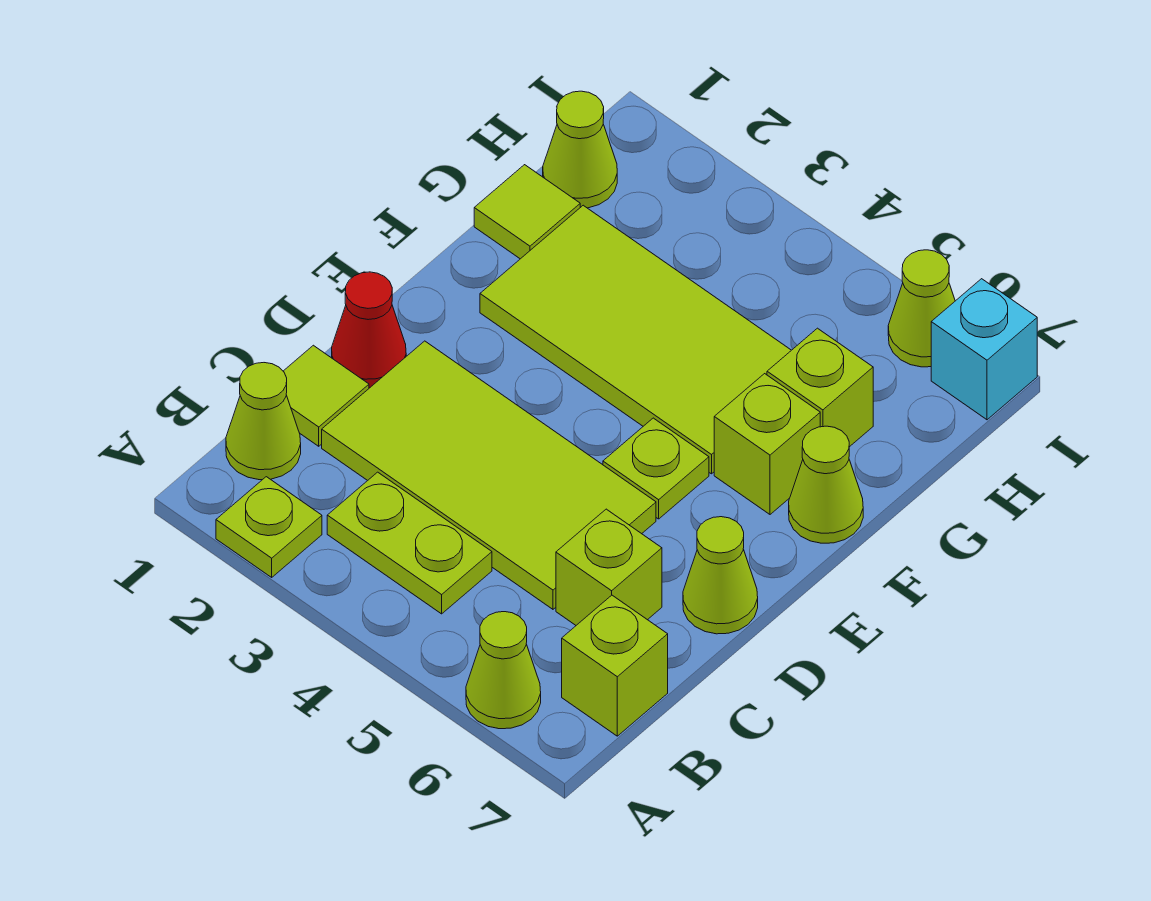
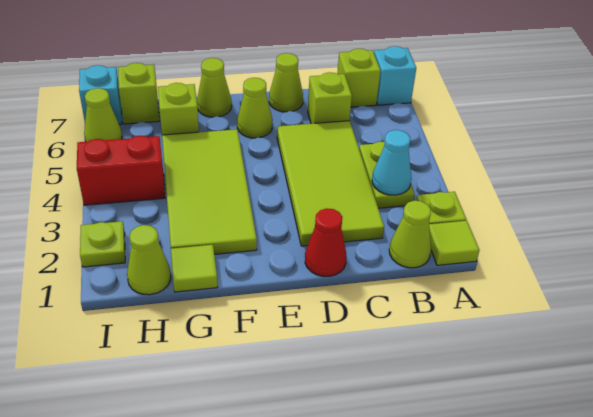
lime 1x1 cone [466,612,541,729] -> lime 1x1 cone moved to [237,78,273,138]
none -> cyan 1x1 brick [374,46,416,105]
none -> cyan 1x1 cone [372,130,411,195]
lime 1x1 tile [283,345,369,446] -> lime 1x1 tile moved to [429,221,479,265]
lime 1x1 plate [603,418,709,519] -> lime 1x1 plate moved to [80,221,125,267]
lime 1x1 brick [714,374,820,514] -> lime 1x1 brick moved to [118,63,159,124]
none -> red 1x2 brick [77,136,165,205]

